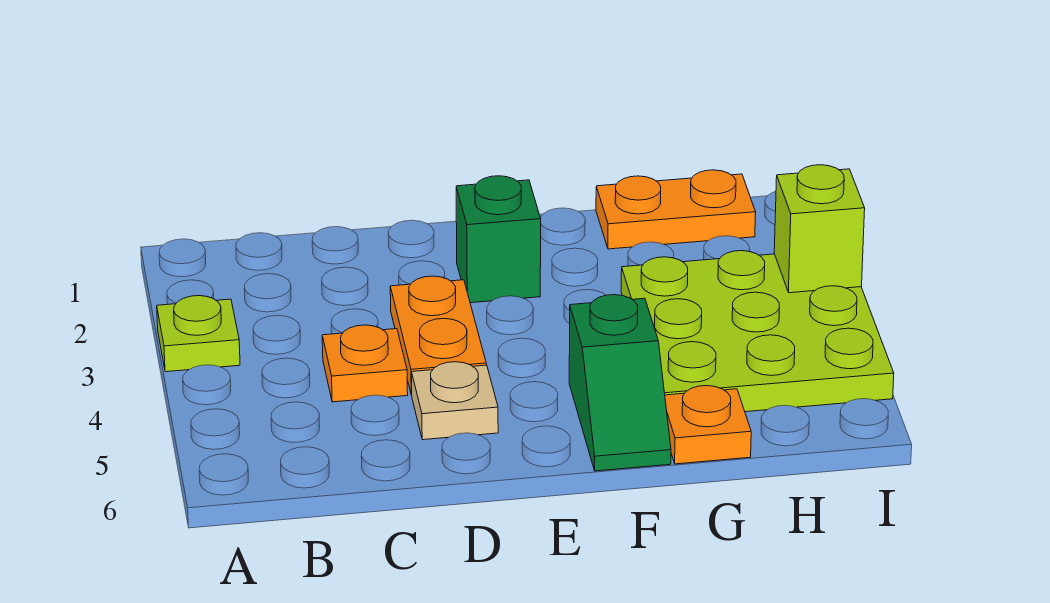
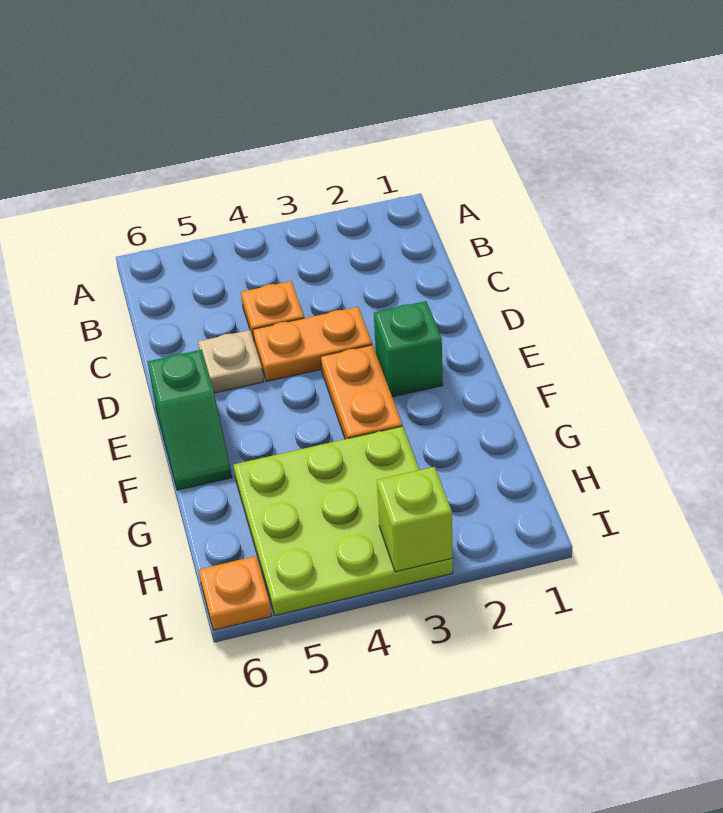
lime 1x1 plate [157,296,240,372] -> none
green 1x2 slope [569,295,671,471] -> green 1x2 slope turned to [148,350,232,490]
orange 1x2 plate [596,170,756,249] -> orange 1x2 plate moved to [321,345,402,439]
orange 1x1 plate [665,386,751,464] -> orange 1x1 plate moved to [199,556,271,630]

